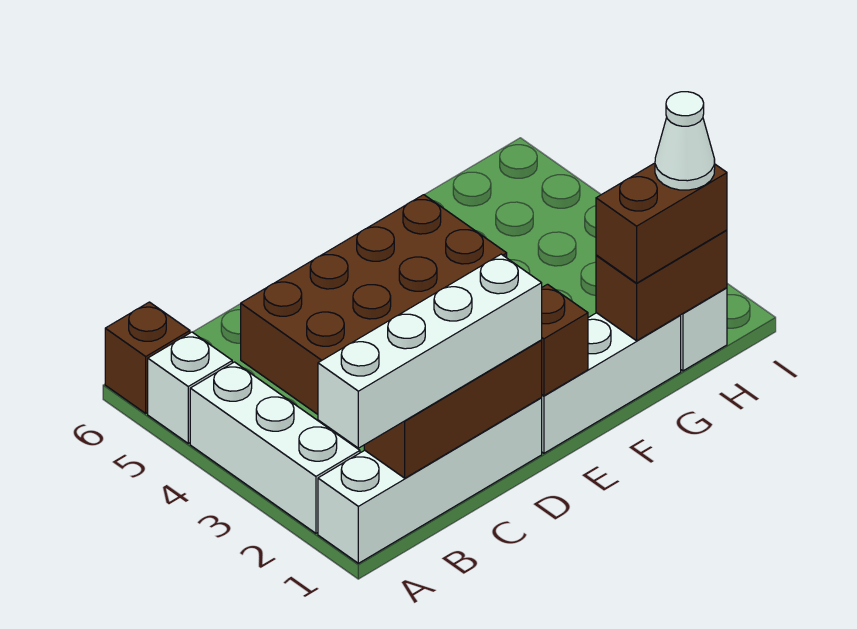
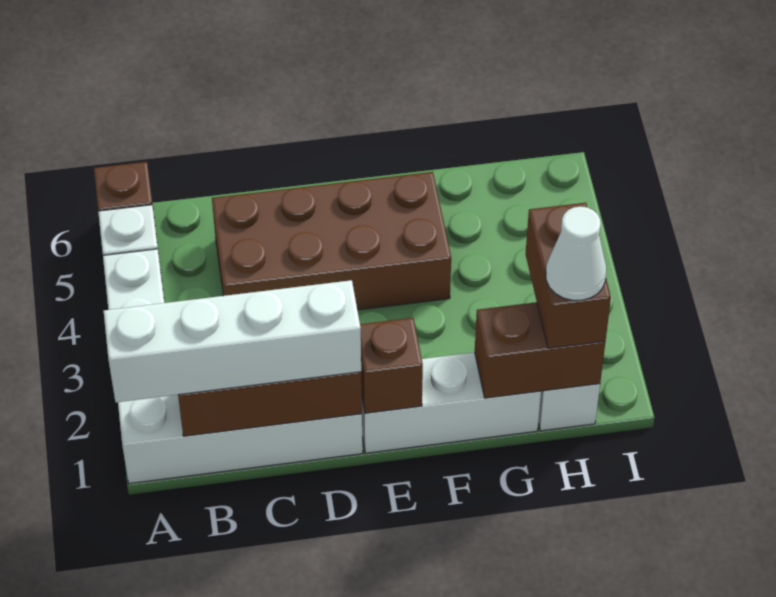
brown 1x2 brick [596,163,727,283] -> brown 1x2 brick turned to [526,203,611,348]

